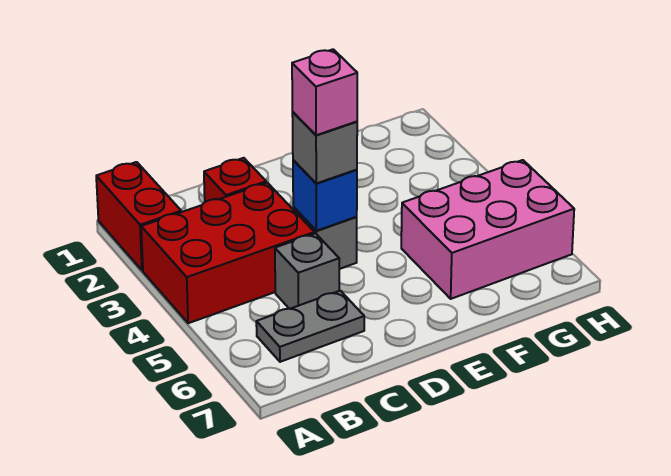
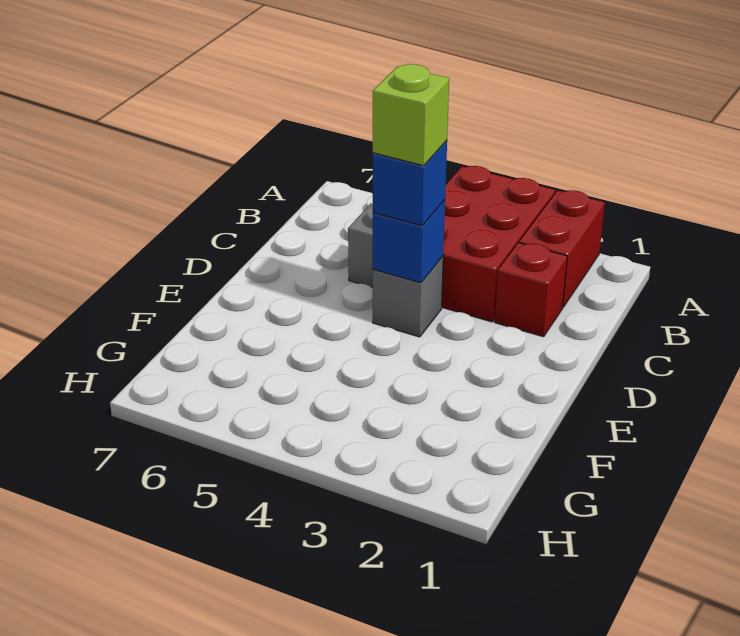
red 1x2 brick [96,162,181,270] -> red 1x2 brick turned to [519,190,605,307]
grey 1x2 plate [256,291,364,362] -> none
grey 1x1 brick [292,112,357,183] -> blue 1x1 brick [373,141,447,226]
pink 1x1 brick [292,49,357,135] -> lime 1x1 brick [373,64,449,166]
pink 2x3 brick [401,160,574,299] -> none

